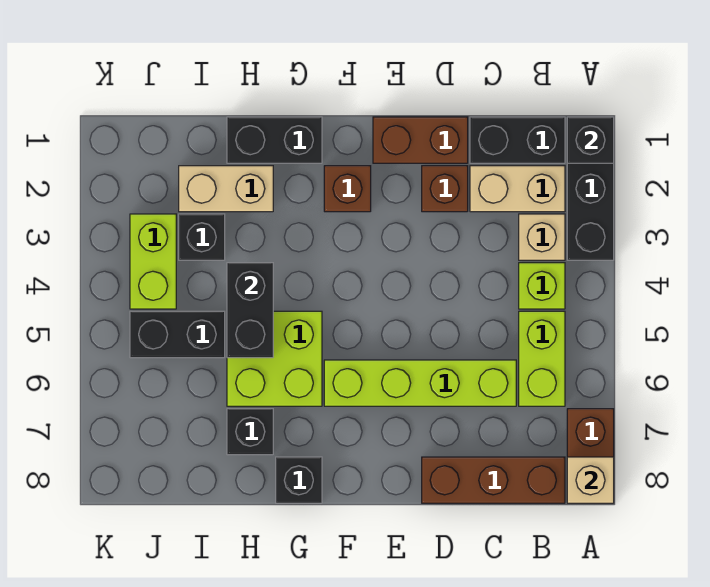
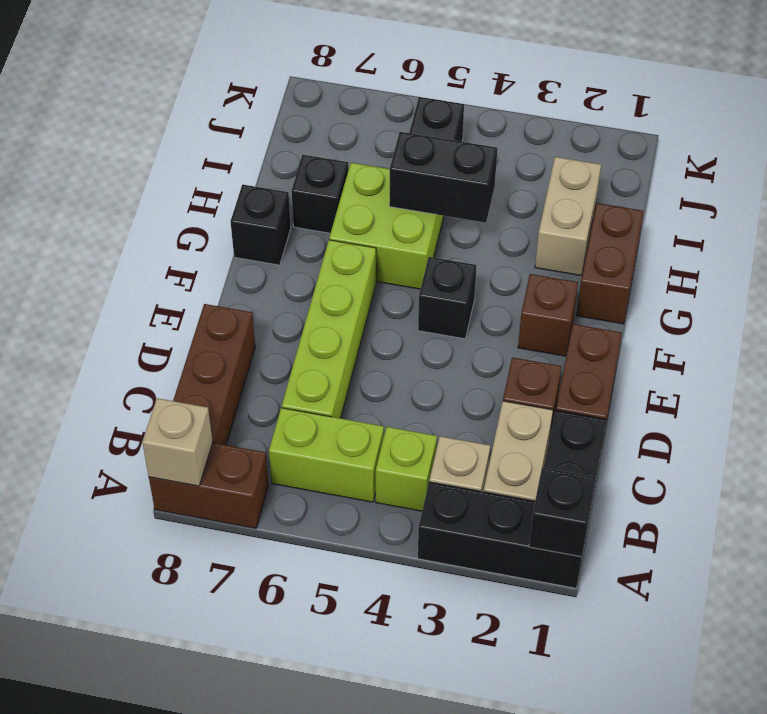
black 1x2 brick [227,117,322,163] -> brown 1x2 brick [576,203,644,324]
black 1x1 brick [179,214,225,260] -> black 1x1 brick moved to [418,257,477,339]
lime 1x2 brick [130,214,176,309] -> none

